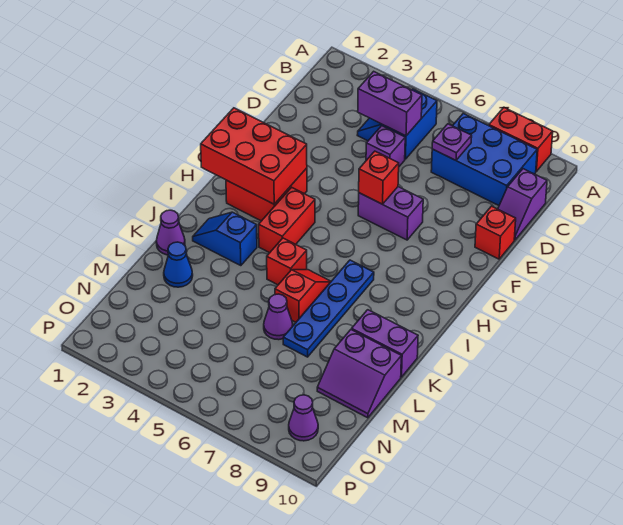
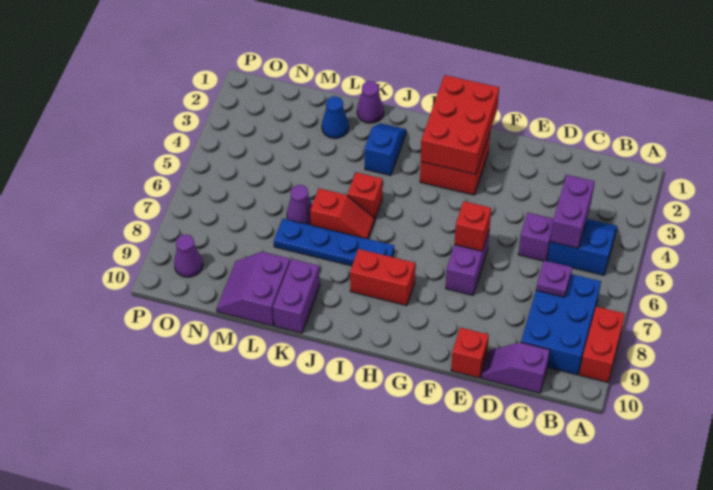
red 1x2 brick [259,187,315,253] -> red 1x2 brick moved to [350,249,415,306]

